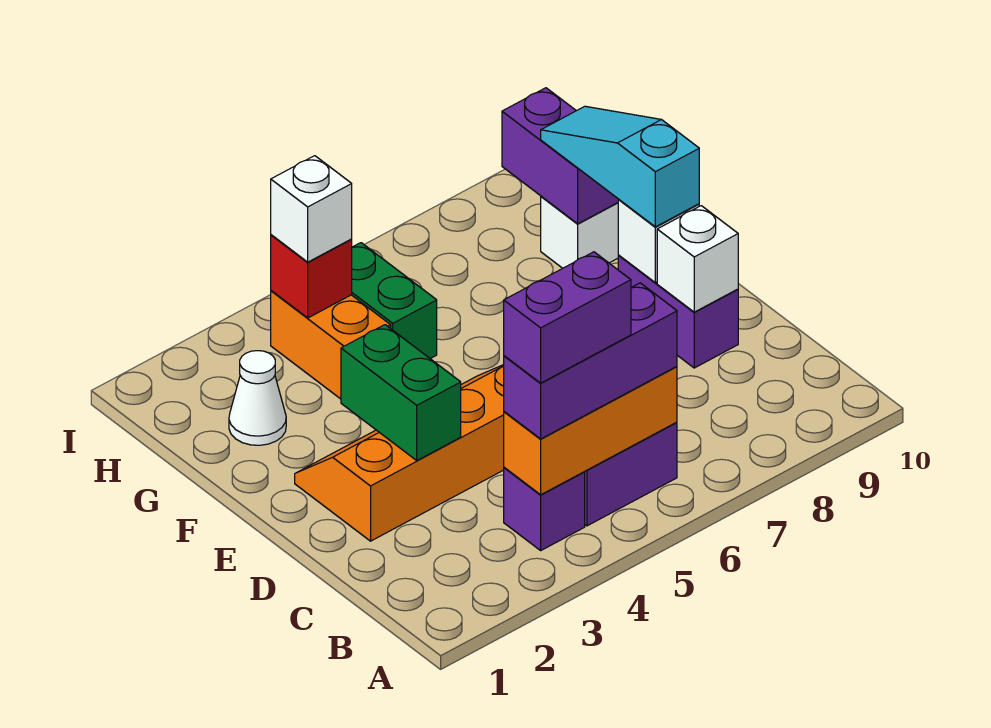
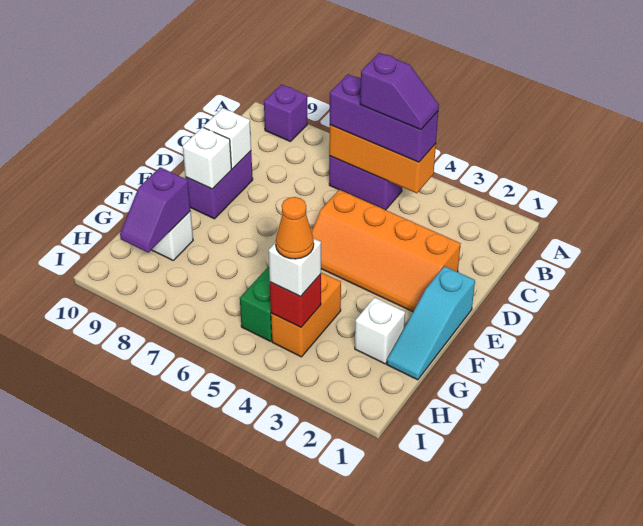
purple 1x1 brick [504,468,585,550] -> purple 1x1 brick moved to [264,84,307,142]
purple 1x2 brick [504,252,631,383] -> purple 1x2 slope [360,53,439,130]
green 1x2 brick [341,325,461,460] -> none
cyan 1x3 slope [541,106,699,227] -> cyan 1x3 slope moved to [387,266,475,380]
white 1x1 cone [229,351,286,445] -> white 1x1 brick [355,297,405,364]
purple 1x2 brick [502,88,619,224] -> purple 1x2 slope [120,167,191,252]
none -> orange 1x1 cone [276,197,314,259]

